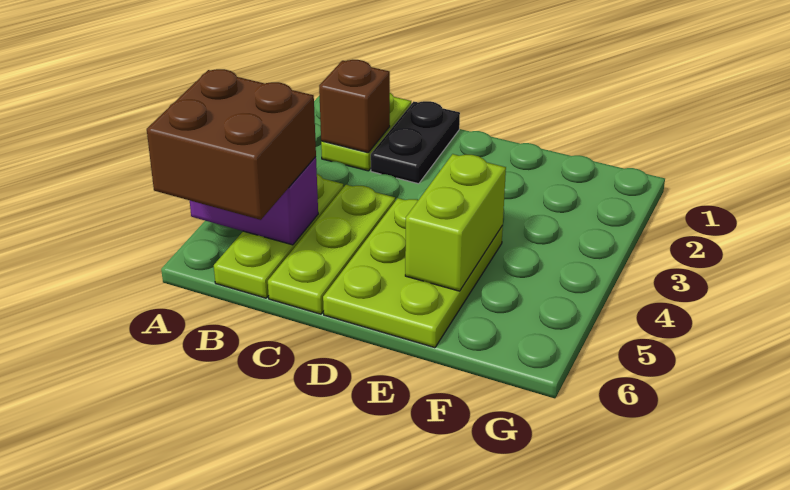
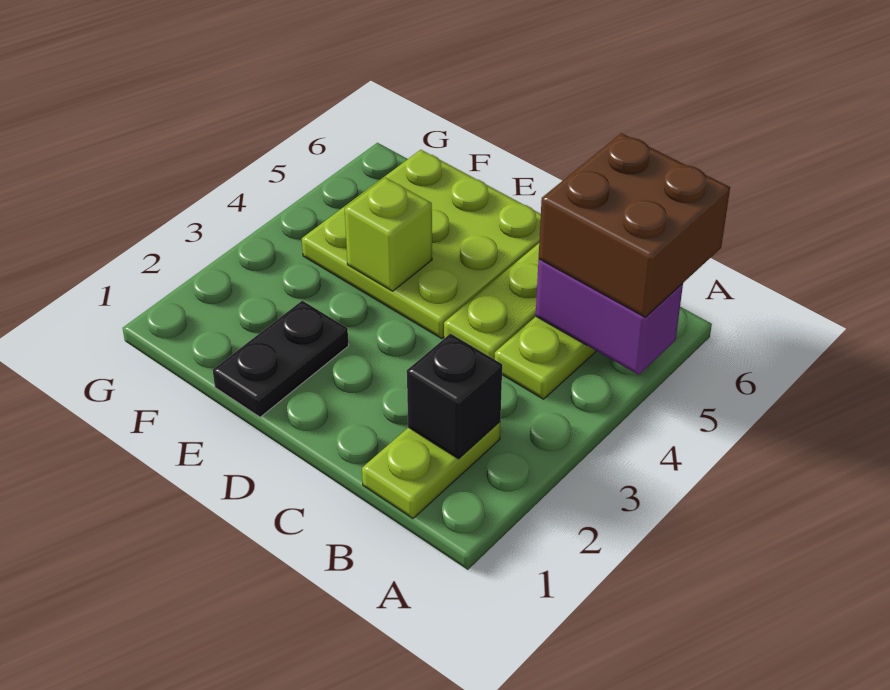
brown 1x1 brick [319,60,390,153] -> black 1x1 brick [407,334,502,459]
black 1x2 plate [371,101,460,184] -> black 1x2 plate moved to [213,301,349,417]
lime 2x3 plate [323,198,503,348] -> lime 3x3 plate [302,150,541,338]
lime 1x2 brick [405,154,506,291] -> lime 1x1 brick [345,178,432,291]

